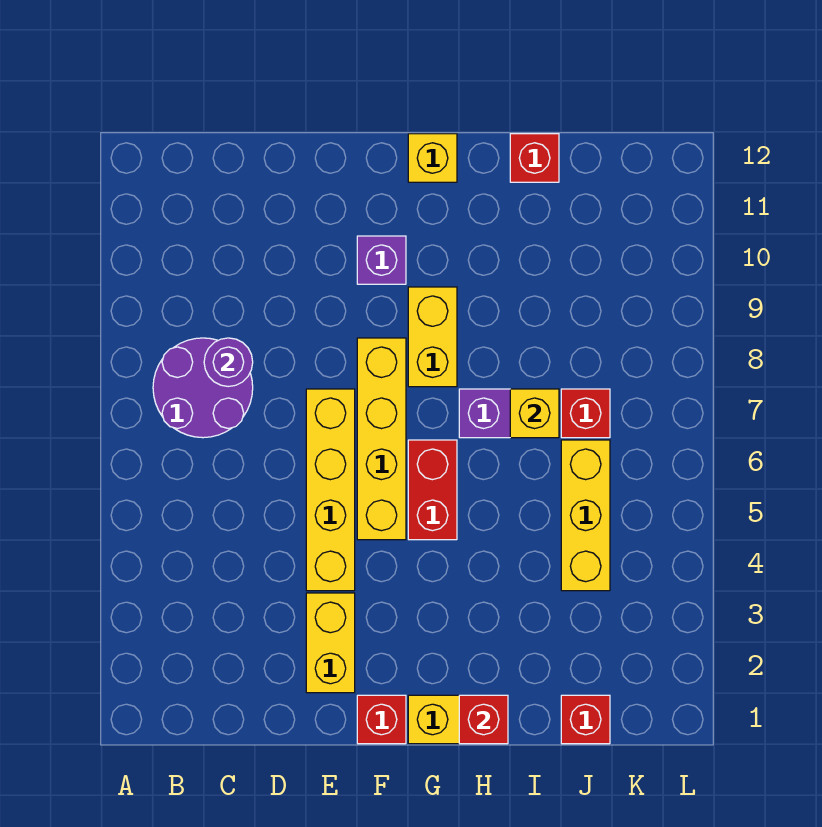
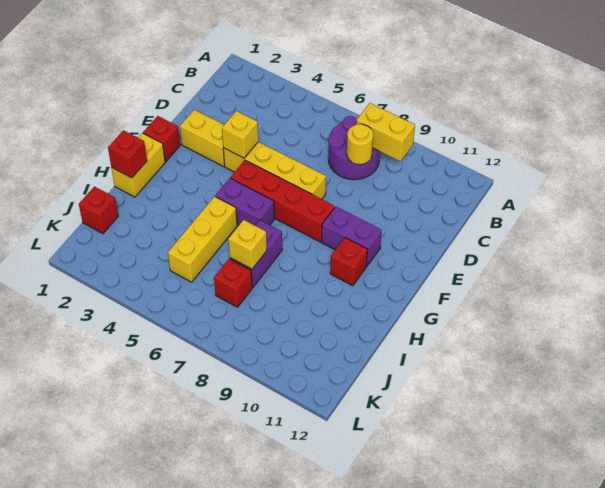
purple 1x1 round brick [204,338,253,387] -> yellow 1x1 round brick [347,124,373,164]
yellow 1x4 brick [357,338,406,540] -> red 1x4 brick [230,160,335,242]
purple 1x1 brick [357,236,406,284] -> purple 1x2 brick [322,207,382,266]
red 1x2 brick [408,440,457,540] -> purple 1x2 brick [215,178,274,226]
yellow 1x2 brick [408,287,457,387] -> yellow 1x2 brick moved to [356,103,415,161]
yellow 1x1 brick [408,134,457,182] -> yellow 1x1 brick moved to [222,111,258,158]
red 1x1 brick [510,134,559,182] -> red 1x1 brick moved to [330,238,368,286]
yellow 1x3 brick [561,440,610,591] -> yellow 1x3 brick turned to [168,196,237,282]

